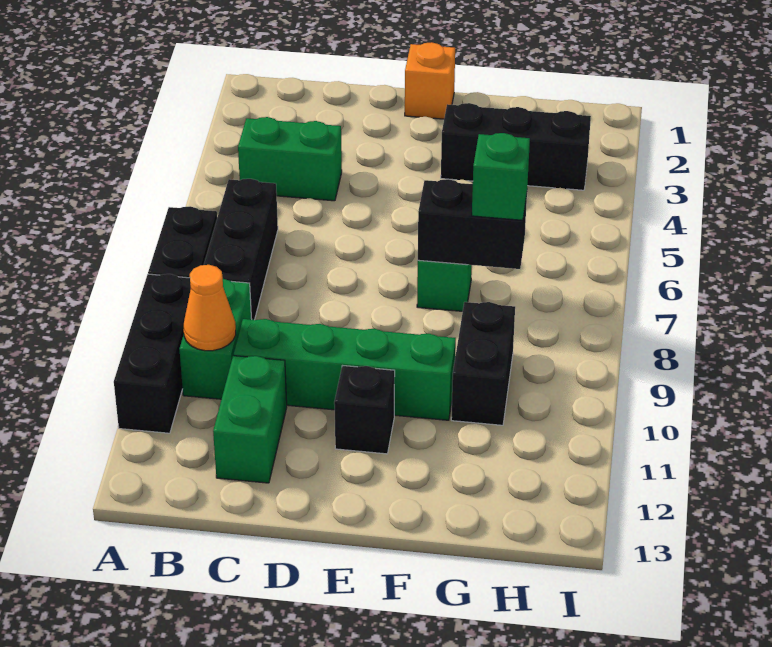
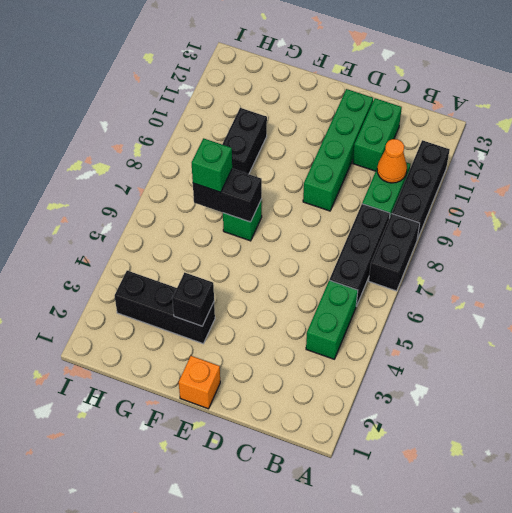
green 1x2 brick [238,117,342,201] -> green 1x2 brick turned to [306,280,358,359]
green 1x4 brick [234,319,456,420] -> green 1x4 brick turned to [303,89,373,211]
black 1x1 brick [334,366,395,454] -> black 1x1 brick moved to [172,273,214,326]

